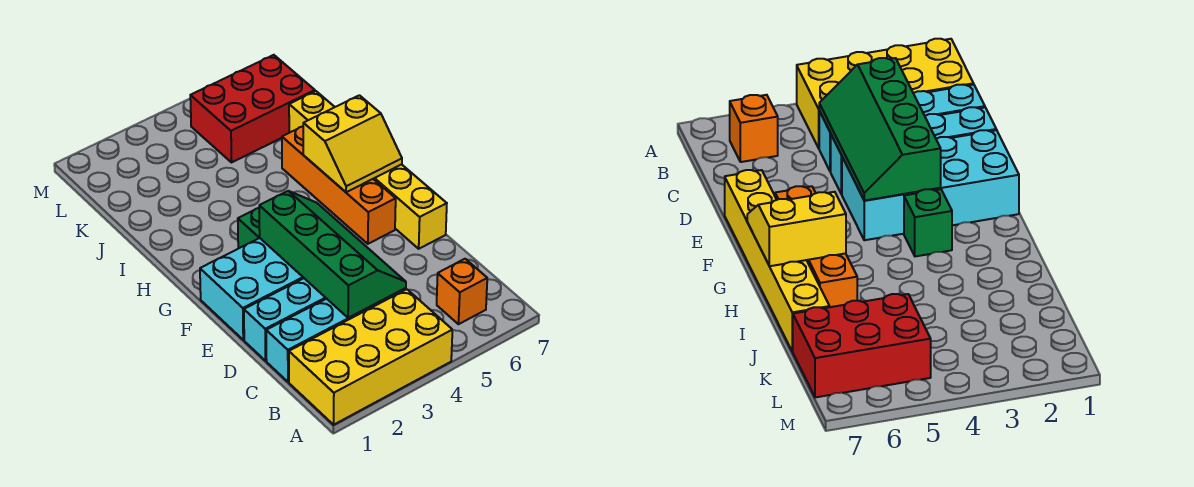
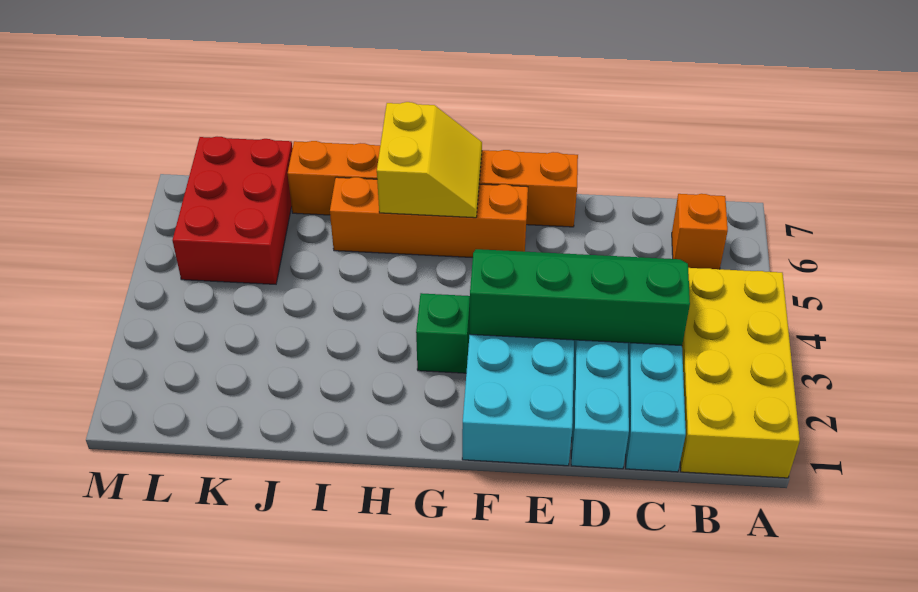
yellow 1x6 brick [289,91,447,249] -> orange 1x6 brick [288,141,578,227]

